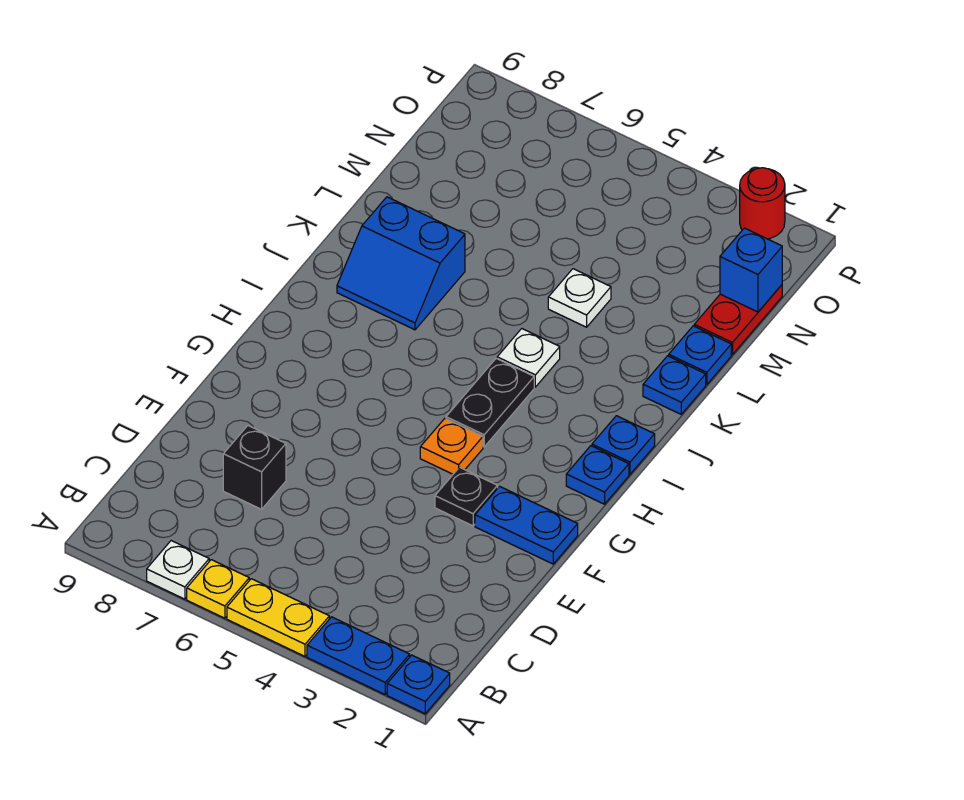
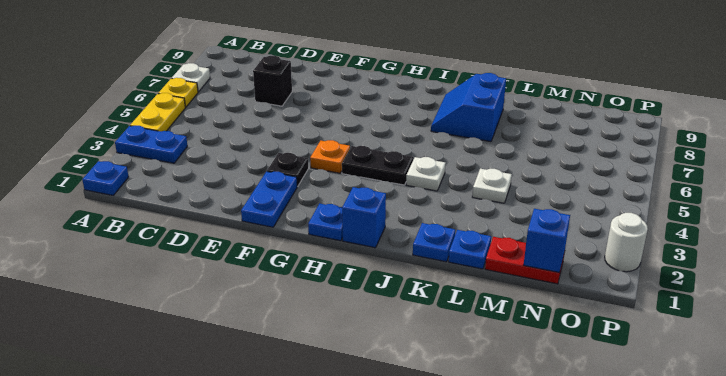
blue 1x2 plate [307,617,410,694] -> blue 1x2 plate turned to [115,126,187,163]
blue 1x1 plate [592,416,655,474] -> blue 1x1 brick [342,187,386,248]
red 1x1 round brick [740,168,785,239] -> white 1x1 round brick [605,213,648,272]

